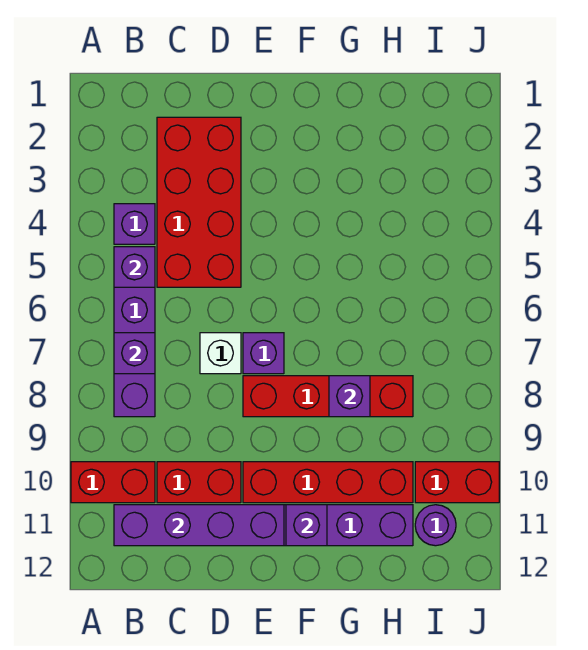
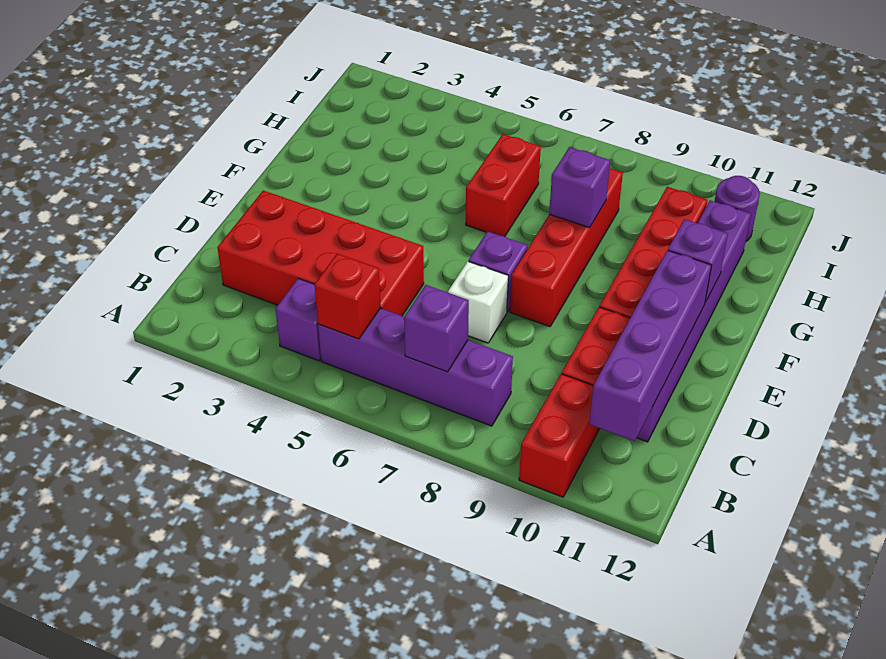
purple 1x1 brick [114,247,155,287] -> red 1x1 brick [314,254,381,339]
red 1x2 brick [415,462,499,503] -> red 1x2 brick moved to [466,134,541,236]

